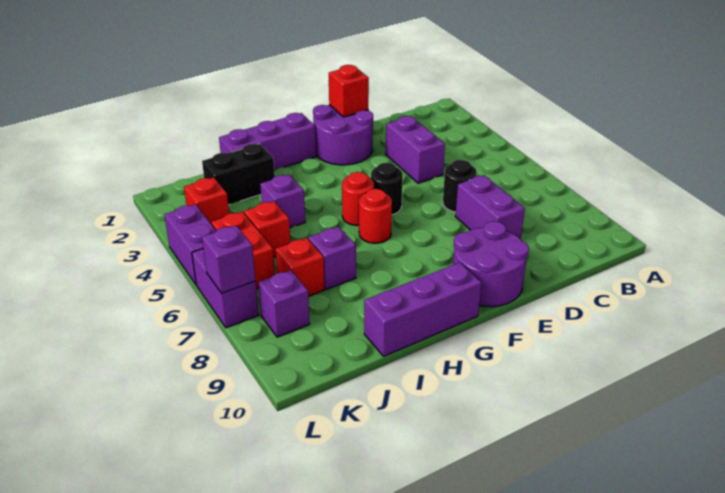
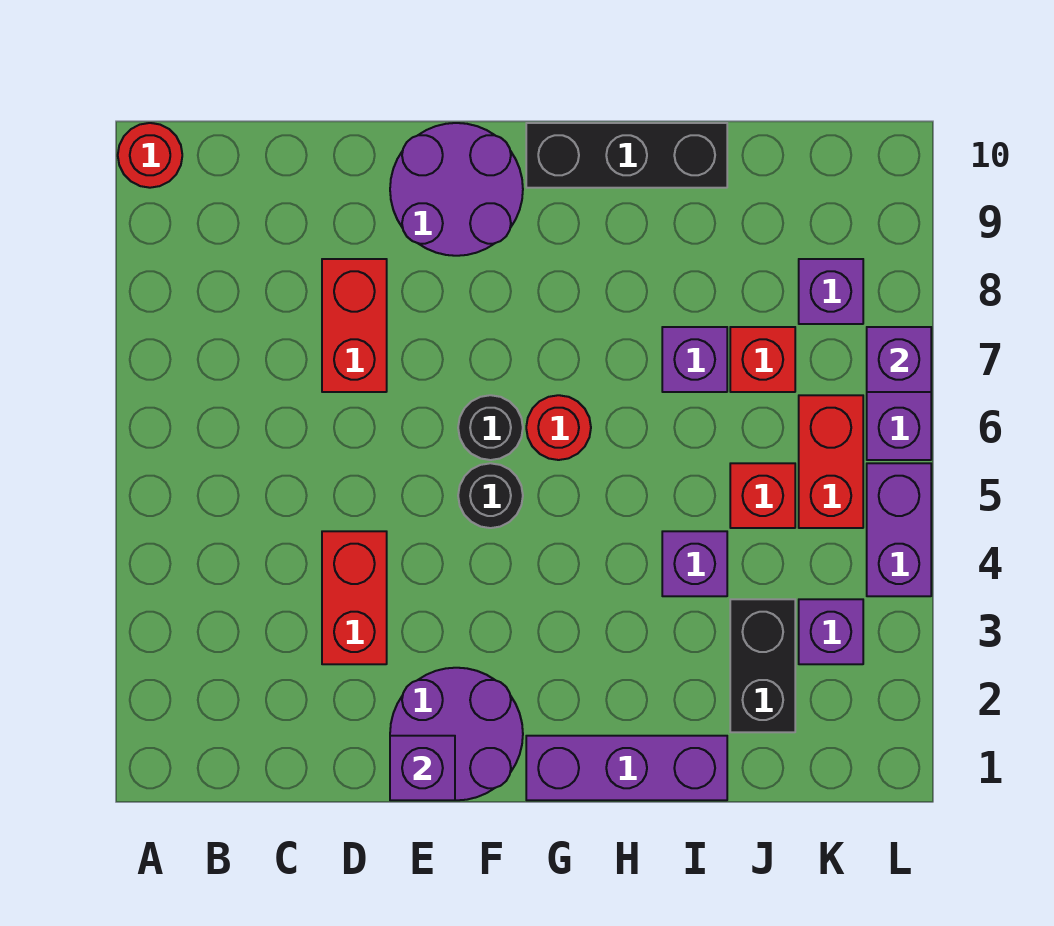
purple 1x2 brick [386,116,445,183] -> red 1x2 brick [322,531,387,664]
black 1x1 round brick [443,160,477,212] -> black 1x1 round brick moved to [458,395,523,460]
purple 1x2 brick [455,175,525,239] -> red 1x2 brick [322,259,387,392]
red 1x1 brick [329,65,369,117] -> purple 1x1 brick [390,736,455,800]
red 1x1 round brick [342,172,374,226] -> red 1x1 round brick moved to [118,123,182,188]
purple 1x3 brick [364,262,482,356] -> black 1x3 brick [526,123,727,188]
black 1x2 brick [202,144,275,205] -> black 1x2 brick turned to [730,599,795,732]
red 1x1 brick [184,177,229,225] -> purple 1x1 brick [799,599,863,664]

